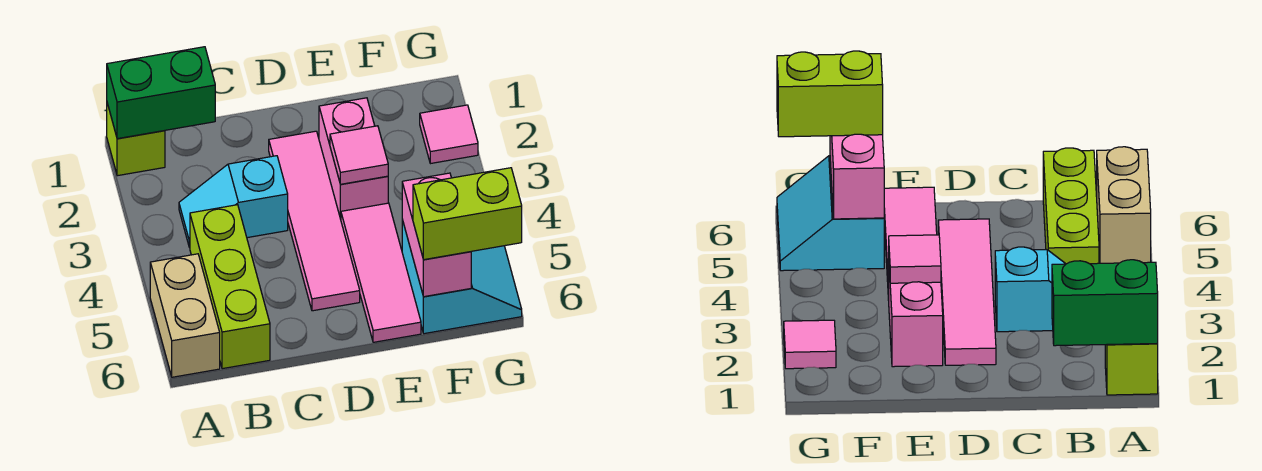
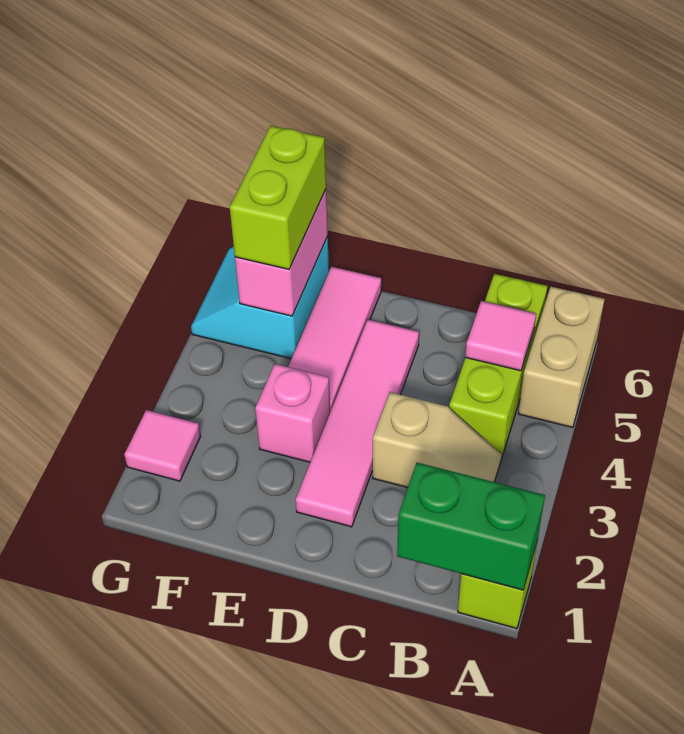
cyan 1x2 slope [179,156,288,247] -> tan 1x2 slope [373,392,502,488]
pink 1x2 brick [319,98,388,219] -> pink 1x1 brick [255,364,330,462]
pink 1x1 tile [330,126,388,184] -> pink 1x1 tile moved to [465,301,536,371]
lime 1x2 brick [413,168,522,260] -> lime 1x2 brick turned to [230,126,326,269]

